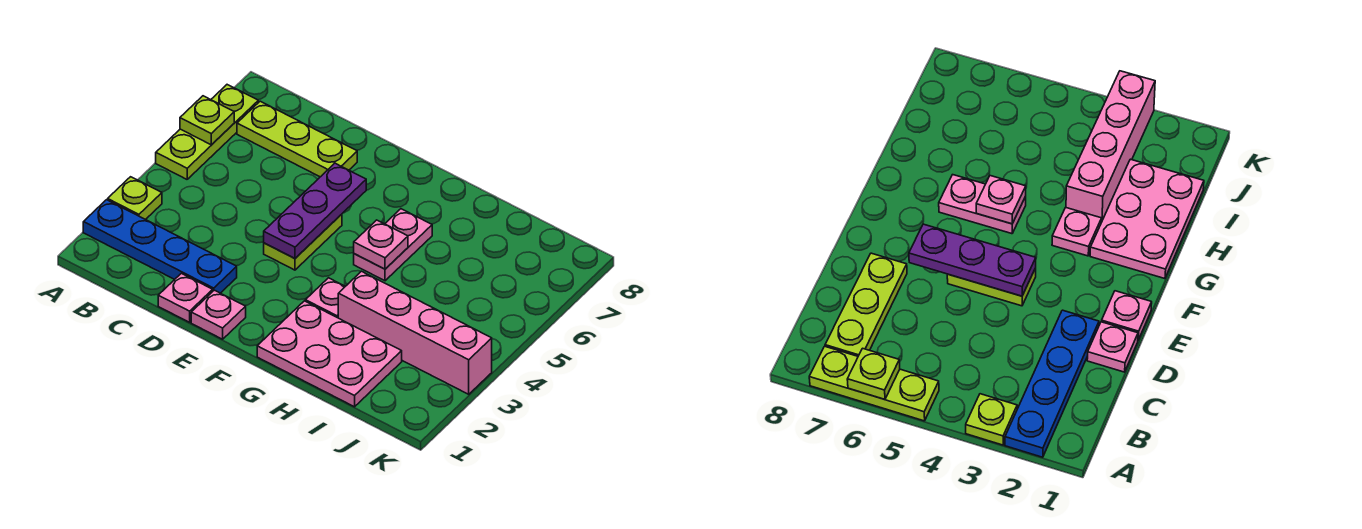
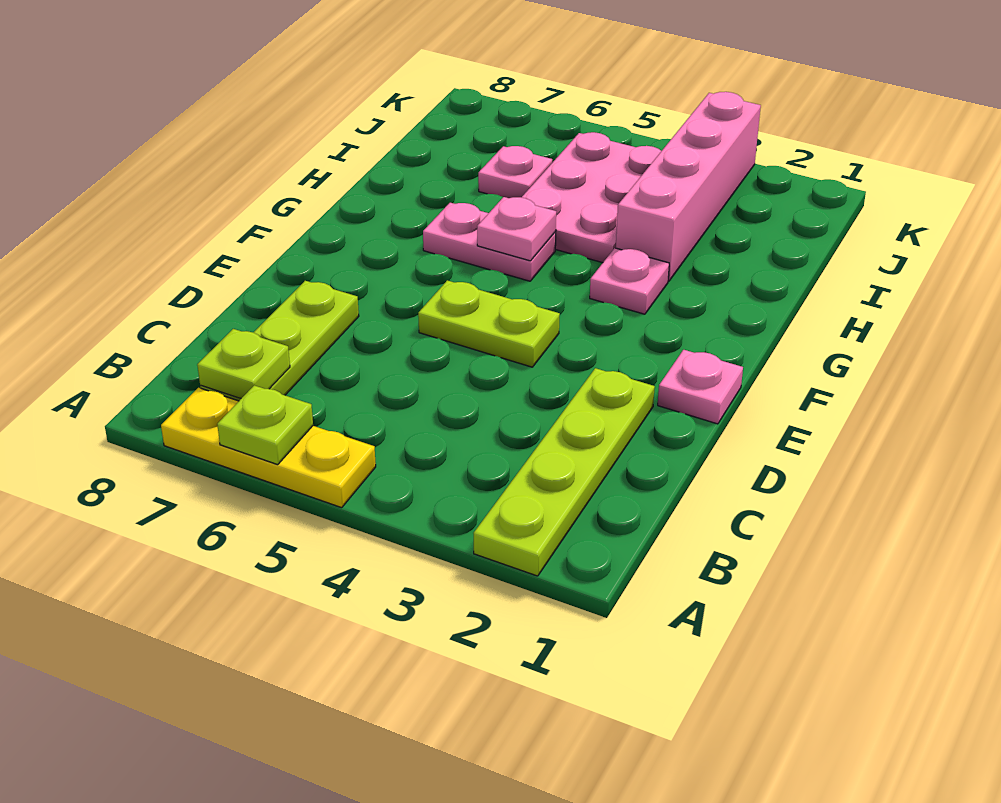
blue 1x4 plate [83,200,237,293] -> lime 1x4 plate [474,368,655,576]
lime 1x1 plate [108,177,162,220] -> lime 1x1 plate moved to [197,329,290,398]
lime 1x3 plate [156,85,258,179] -> yellow 1x3 plate [161,388,376,508]
pink 1x1 plate [158,273,213,322] -> pink 1x1 plate moved to [478,146,552,198]
purple 1x3 plate [264,163,366,259] -> none
pink 2x3 plate [257,301,402,407] -> pink 2x3 plate moved to [521,132,661,263]

